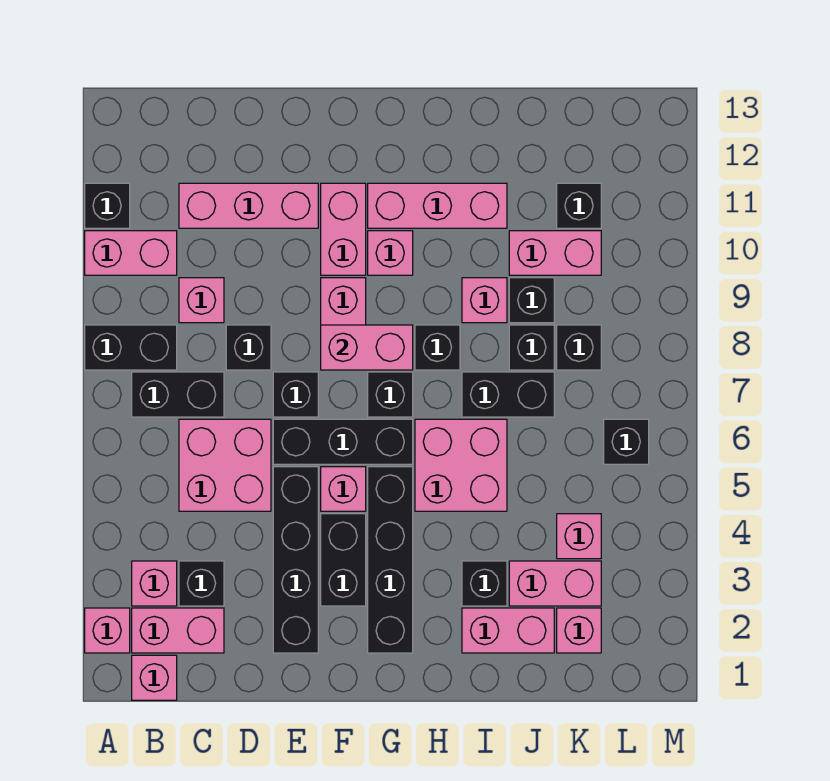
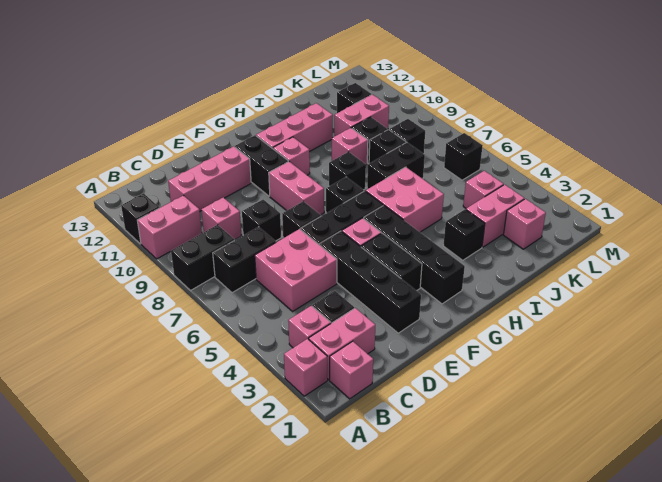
pink 1x2 brick [321,325,413,370] -> none
pink 1x2 brick [321,183,366,275] -> black 1x2 brick [235,135,288,196]
pink 1x2 brick [462,608,554,653] -> none

